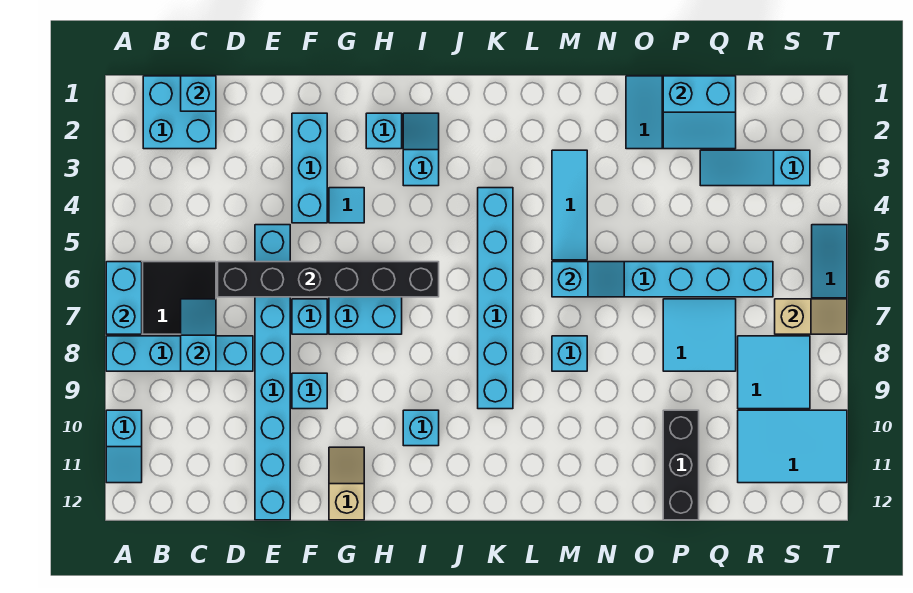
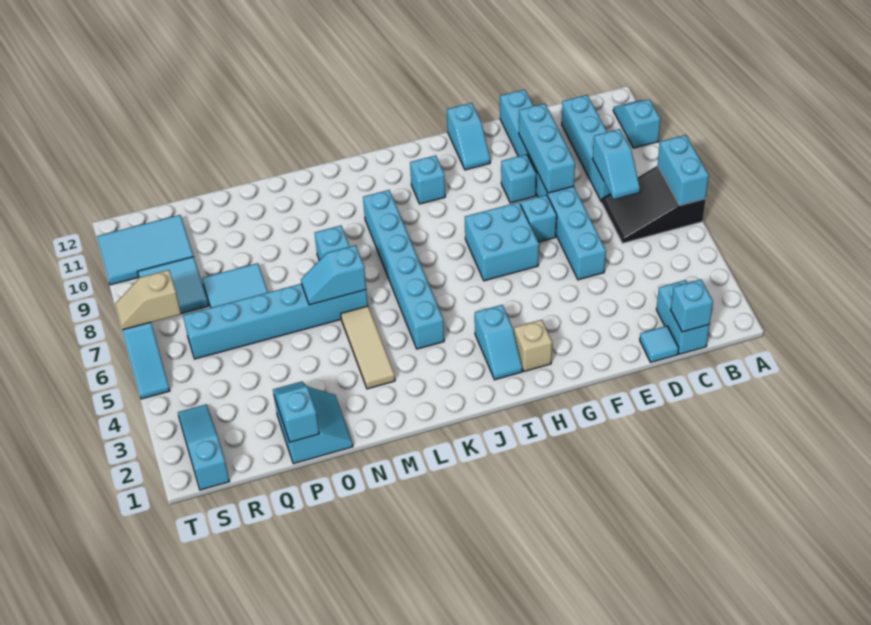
cyan 1x4 brick [106,336,253,371] -> cyan 1x4 brick turned to [562,95,610,202]
cyan 2x2 brick [143,76,216,149] -> cyan 1x2 brick [656,280,710,354]
black 1x6 brick [218,262,439,297] -> none
cyan 1x3 brick [292,113,327,223] -> cyan 1x3 brick moved to [519,103,575,193]
cyan 1x1 tile [329,188,364,223] -> cyan 1x1 tile moved to [640,326,679,362]
tan 1x2 slope [329,447,364,520] -> cyan 1x2 slope [447,103,490,170]
cyan 1x1 brick [366,113,402,149] -> tan 1x1 brick [514,320,552,371]
cyan 1x3 tile [552,150,587,260] -> tan 1x3 tile [341,306,395,389]
cyan 2x2 slope [663,76,736,149] -> cyan 1x2 slope [273,381,319,442]
black 1x3 brick [663,410,699,520] -> none
cyan 1x3 slope [700,150,810,186] -> cyan 1x3 slope turned to [178,404,229,490]

